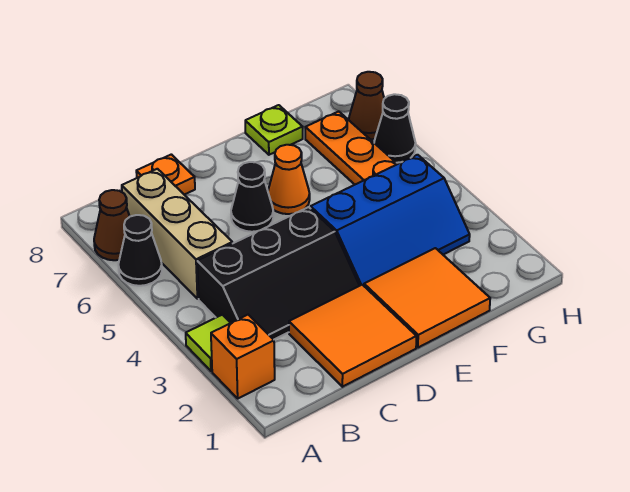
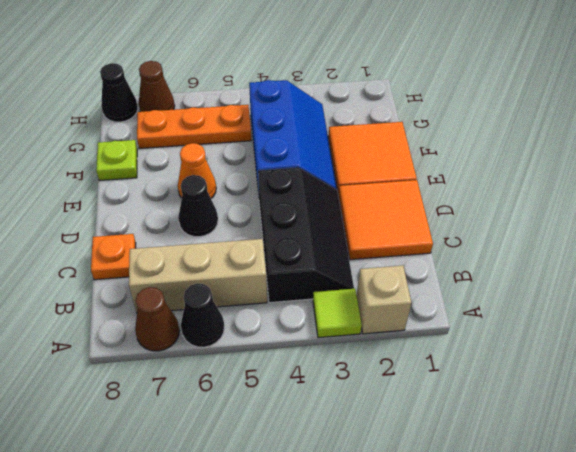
orange 1x1 brick [211,315,275,398] -> tan 1x1 brick [357,265,411,334]
black 1x1 cone [374,94,415,163] -> black 1x1 cone moved to [100,63,138,122]

